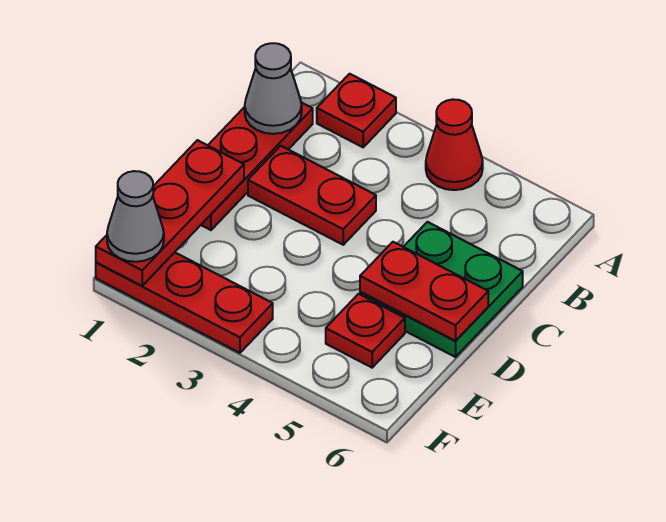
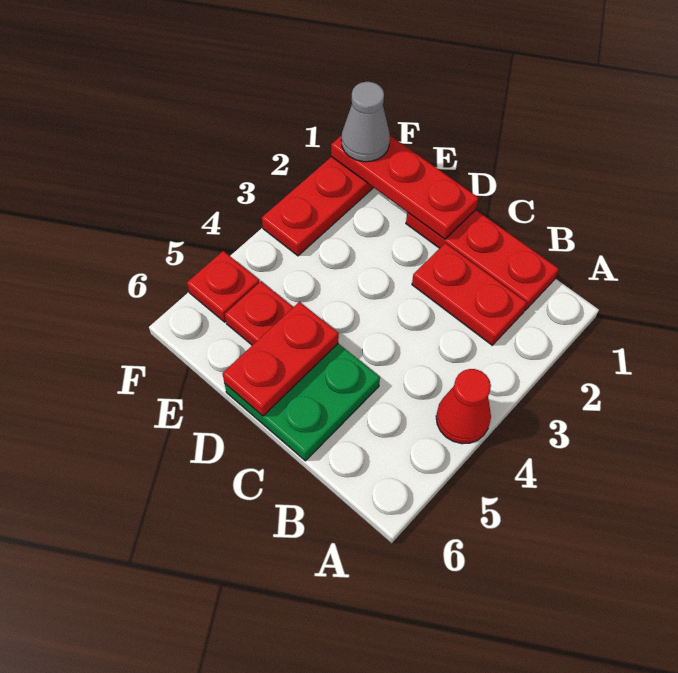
red 1x1 plate [317,74,396,147] -> red 1x1 plate moved to [187,251,259,322]
grey 1x1 cone [245,43,302,134] -> none
red 1x2 plate [248,146,376,245] -> red 1x2 plate turned to [412,243,527,345]

